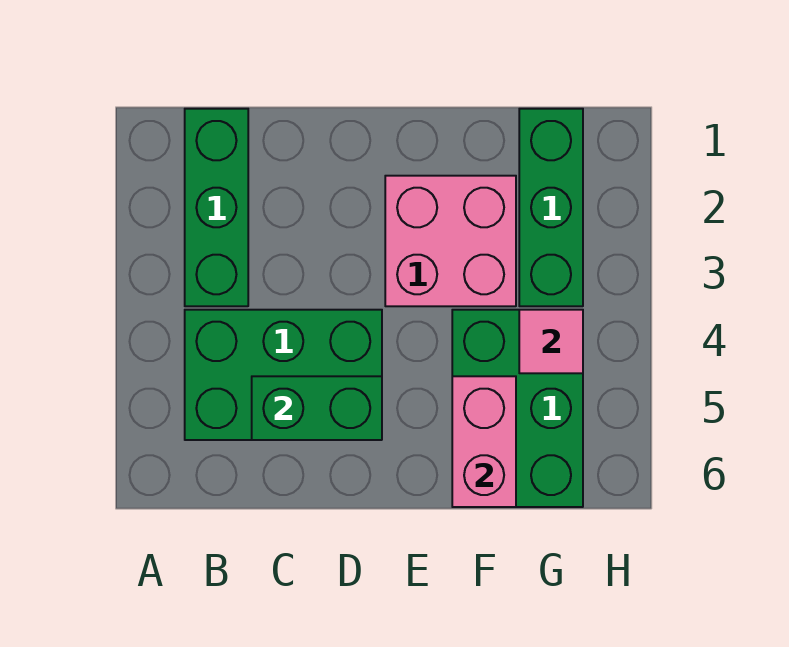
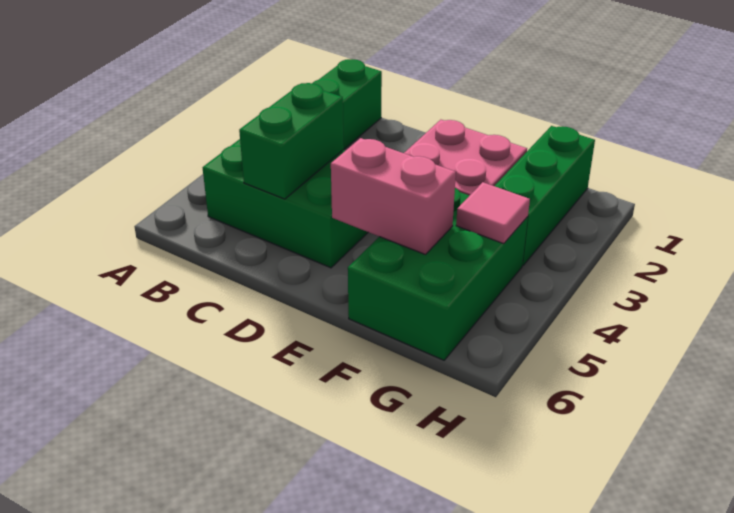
green 1x2 brick [252,376,382,440] -> green 1x2 brick turned to [239,83,344,199]
pink 1x2 brick [452,376,516,507] -> pink 1x2 brick turned to [331,138,456,255]

